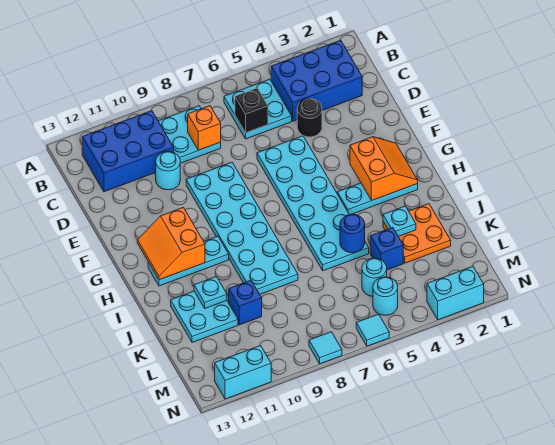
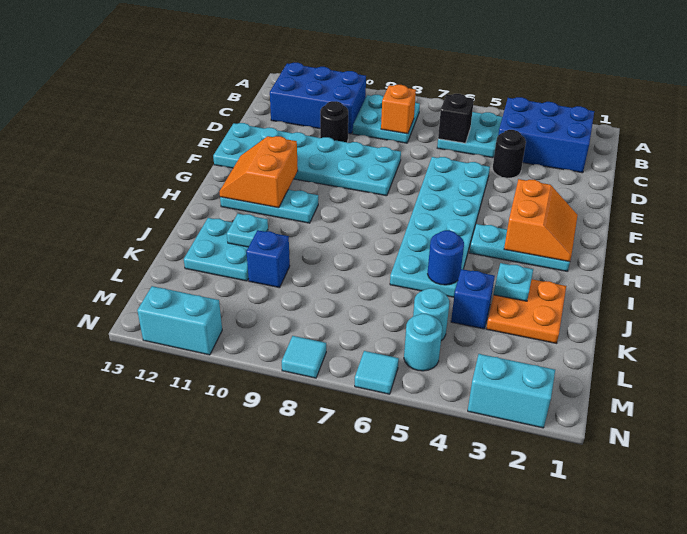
cyan 1x1 round brick [156,152,180,190] -> black 1x1 round brick [320,101,348,142]
cyan 2x6 plate [186,162,298,294] -> cyan 2x6 plate turned to [213,123,401,196]

